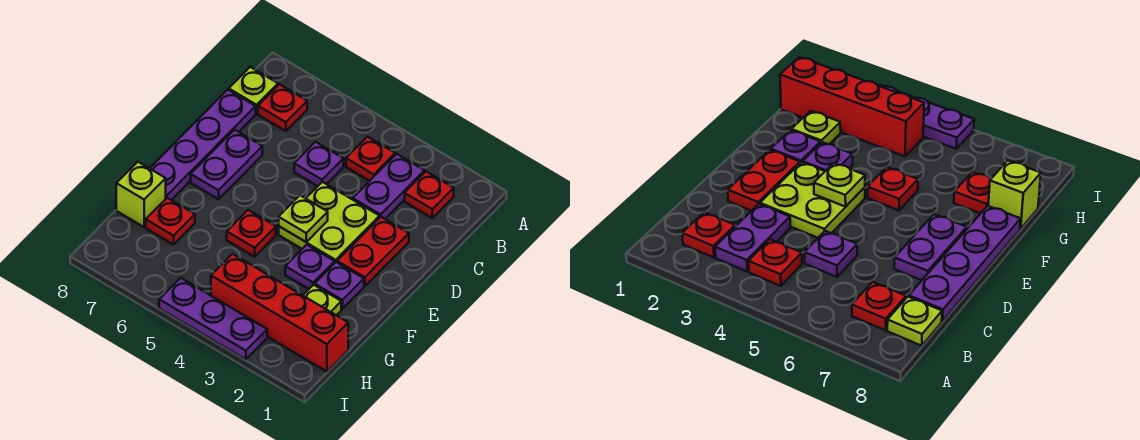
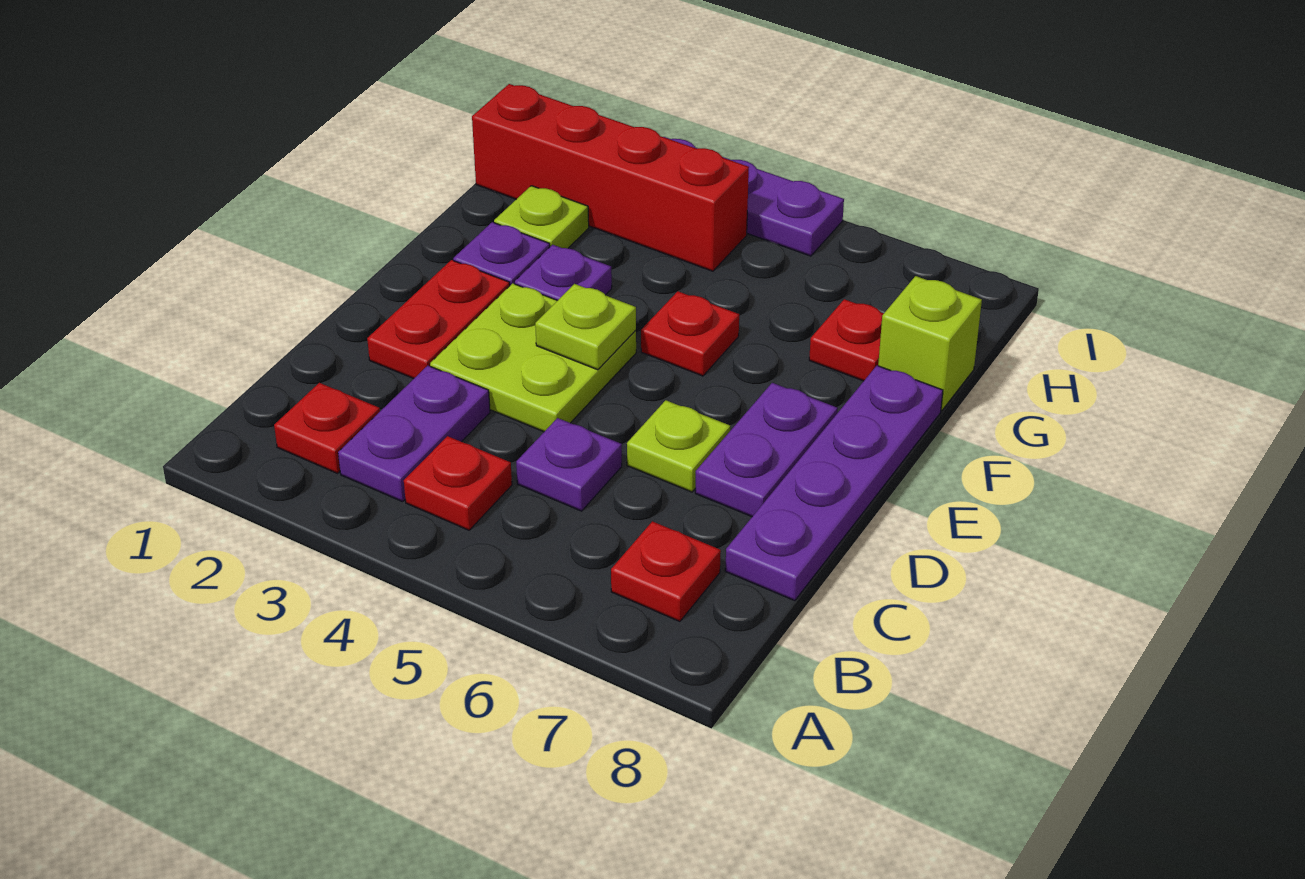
lime 1x1 plate [229,67,278,114] -> lime 1x1 plate moved to [627,400,730,492]

